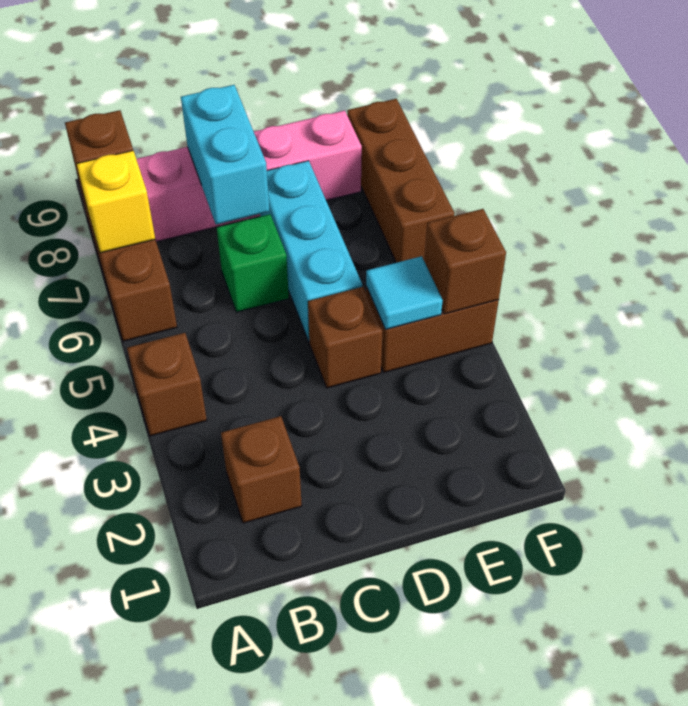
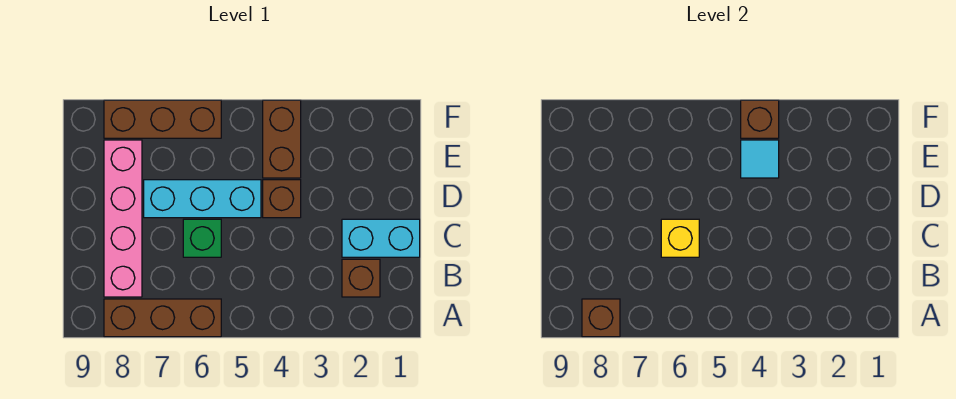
brown 1x1 brick [127,333,207,436] -> none
yellow 1x1 brick [77,151,155,253] -> yellow 1x1 brick moved to [661,219,699,257]
cyan 1x2 brick [181,85,270,225] -> cyan 1x2 brick moved to [342,219,420,257]

